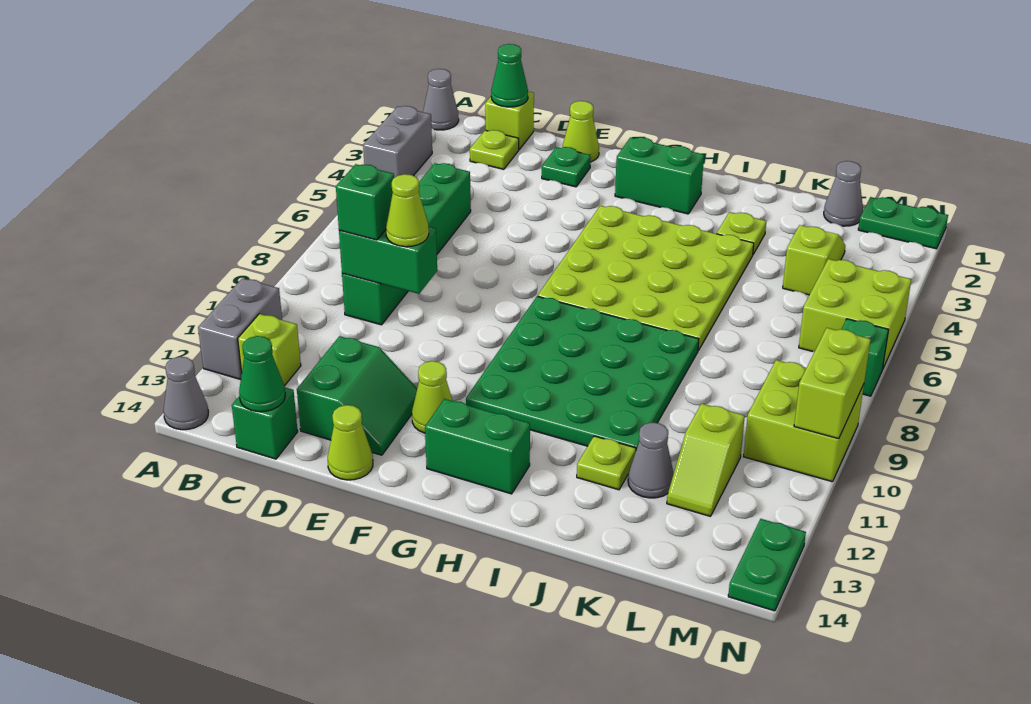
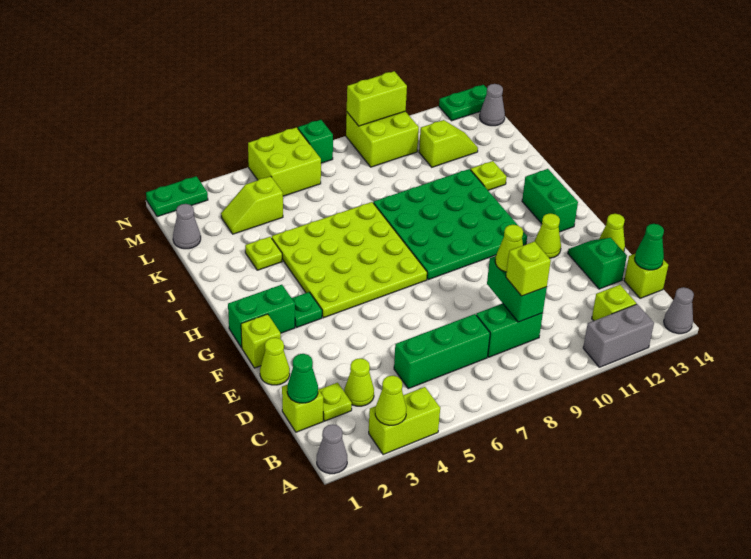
grey 1x2 brick [363,106,432,178] -> lime 1x2 brick [369,387,440,455]
none -> lime 1x1 cone [375,376,406,425]
none -> lime 1x1 cone [344,358,374,406]
green 1x1 brick [336,164,394,240] -> lime 1x1 brick [506,241,551,296]
green 1x1 brick [232,387,298,459] -> lime 1x1 brick [624,253,668,298]
green 2x2 slope [297,336,417,455] -> green 1x2 slope [568,238,627,289]
green 1x1 plate [542,147,591,187] -> green 1x1 plate moved to [292,292,322,328]
none -> lime 1x1 brick [241,314,281,368]
green 1x2 brick [615,137,704,214] -> green 1x2 brick turned to [228,285,295,348]
grey 1x1 cone [628,423,674,498] -> grey 1x1 cone moved to [480,84,505,126]
green 1x2 plate [858,197,948,249] -> green 1x2 plate turned to [146,176,208,217]

